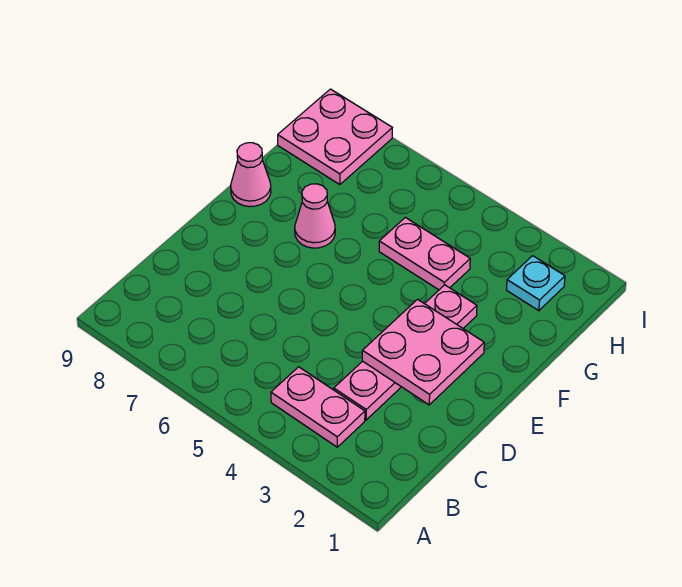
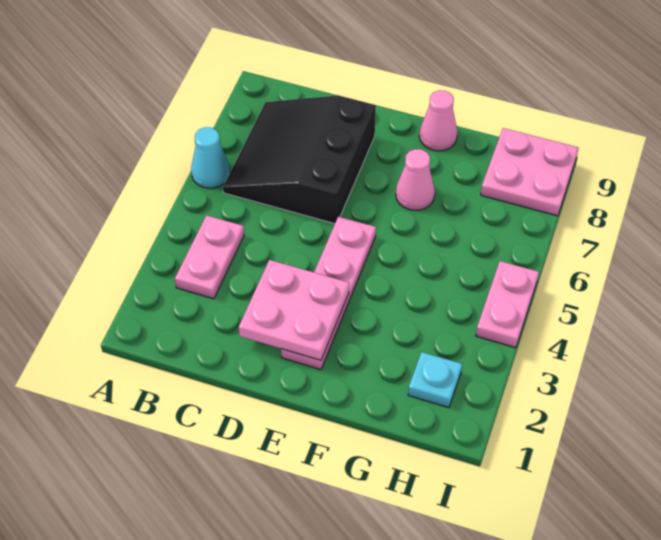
none -> cyan 1x1 cone [191,127,230,188]
none -> black 3x3 slope [223,95,376,224]
pink 1x4 plate [334,285,477,420] -> pink 1x4 plate turned to [281,217,376,369]
pink 1x2 plate [379,217,470,290] -> pink 1x2 plate moved to [476,261,539,348]

